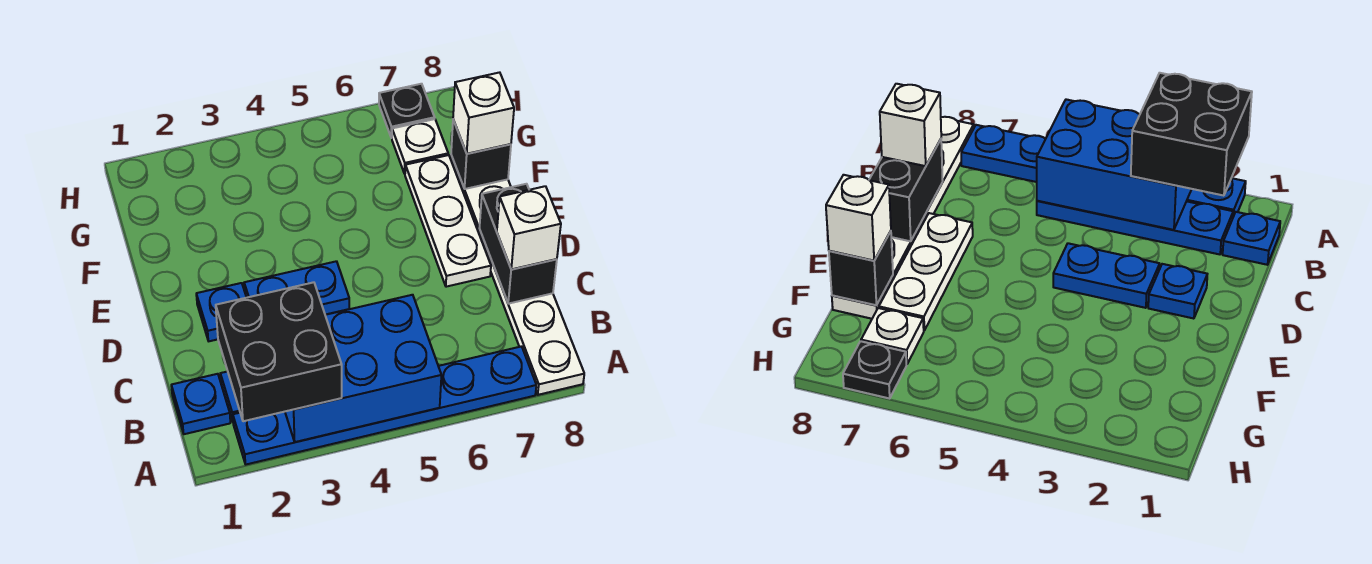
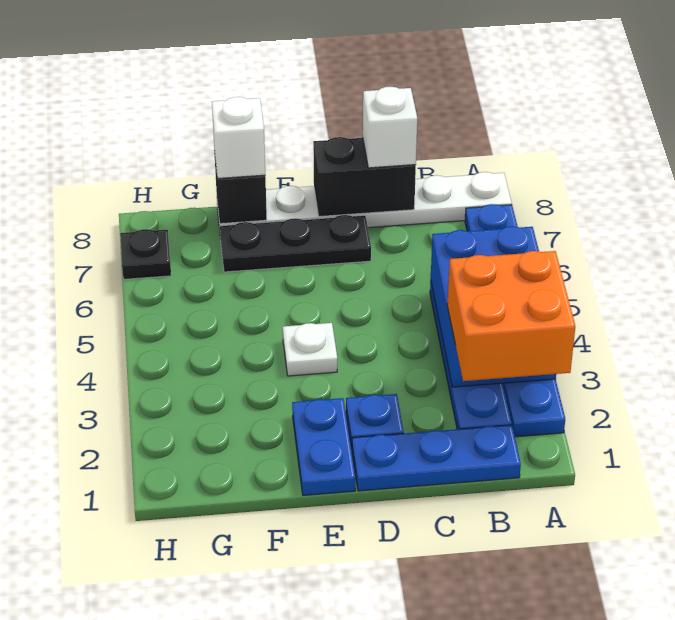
black 2x2 brick [216,282,342,421] -> orange 2x2 brick [447,251,575,381]
blue 1x1 plate [171,374,230,434] -> blue 1x3 plate [352,425,521,491]
blue 1x2 plate [244,261,349,315] -> blue 1x2 plate moved to [292,398,355,496]
white 1x3 plate [405,155,491,287] -> black 1x3 plate [220,215,371,272]
white 1x1 plate [392,119,448,174] -> white 1x1 plate moved to [283,323,337,376]

